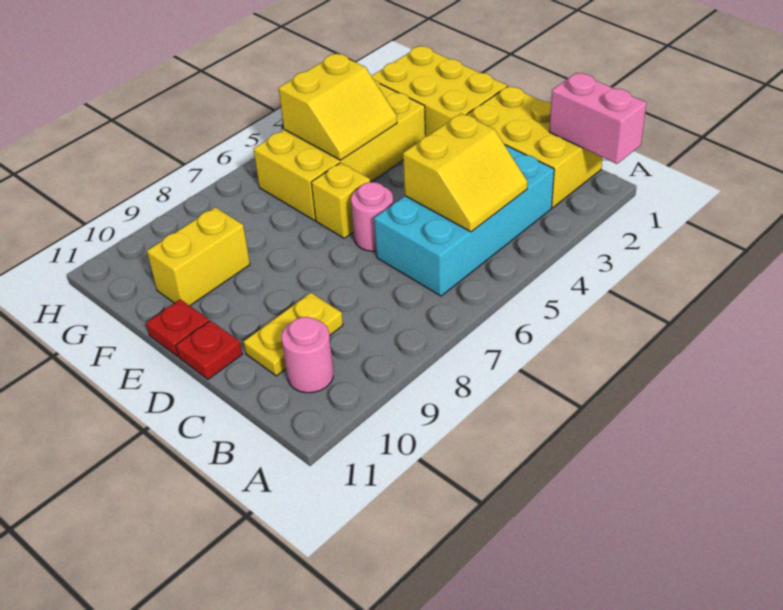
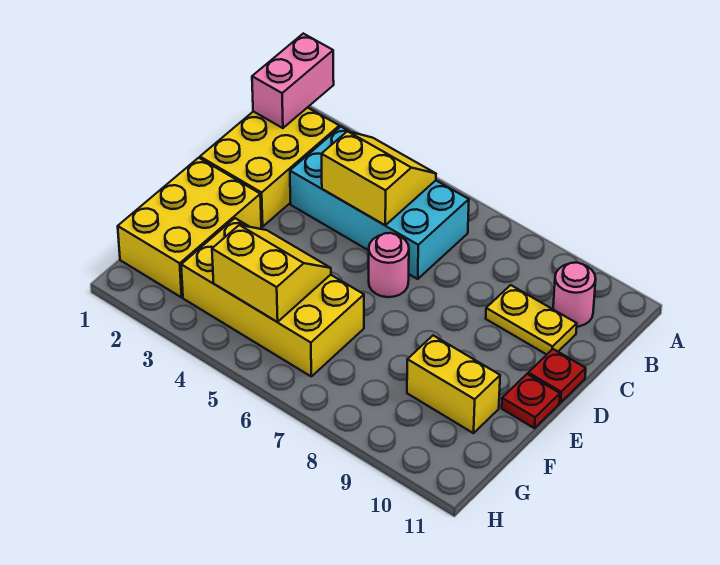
yellow 1x1 brick [311,163,370,238] -> none

